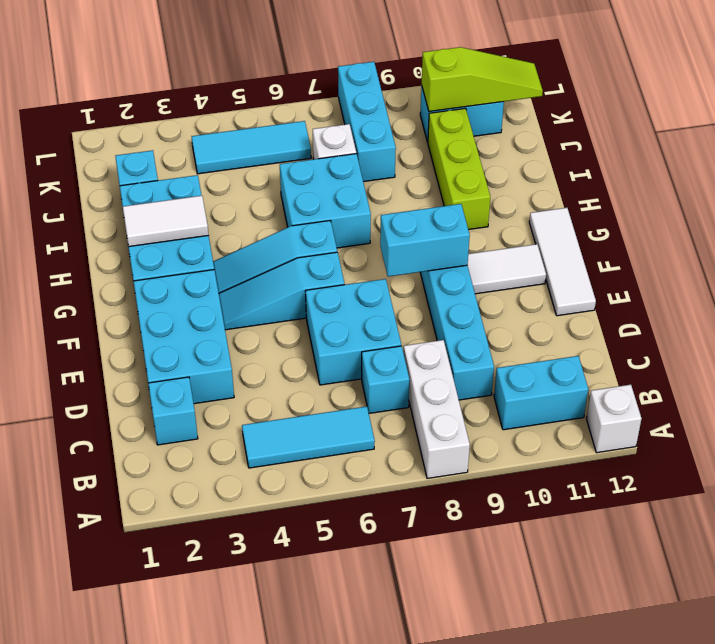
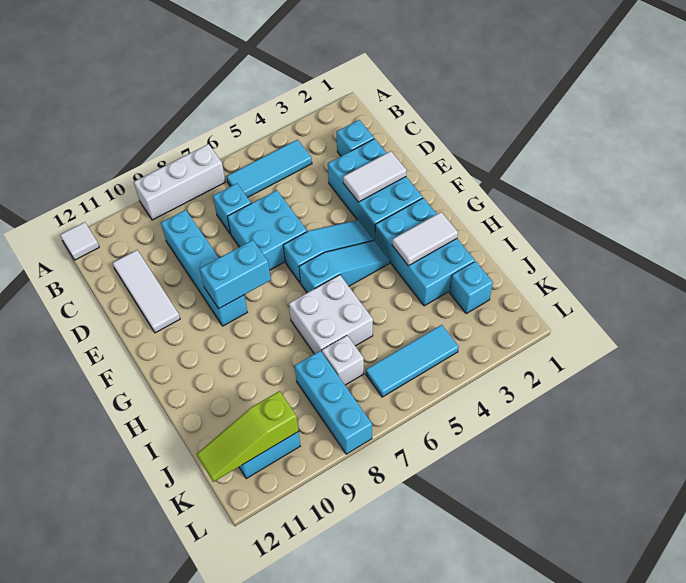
white 1x3 brick [404,340,470,478] -> white 1x3 brick turned to [134,144,225,220]
white 1x1 brick [586,385,642,453] -> white 1x1 tile [60,222,99,260]
cyan 1x2 brick [494,356,588,430] -> none
white 1x3 tile [529,208,596,316] -> white 1x3 tile moved to [113,250,180,333]
white 1x2 tile [467,244,546,294] -> white 1x2 tile moved to [343,151,407,202]
cyan 2x2 brick [280,154,371,248] -> white 2x2 brick [289,275,373,354]
lime 1x3 brick [428,108,490,230] -> none

